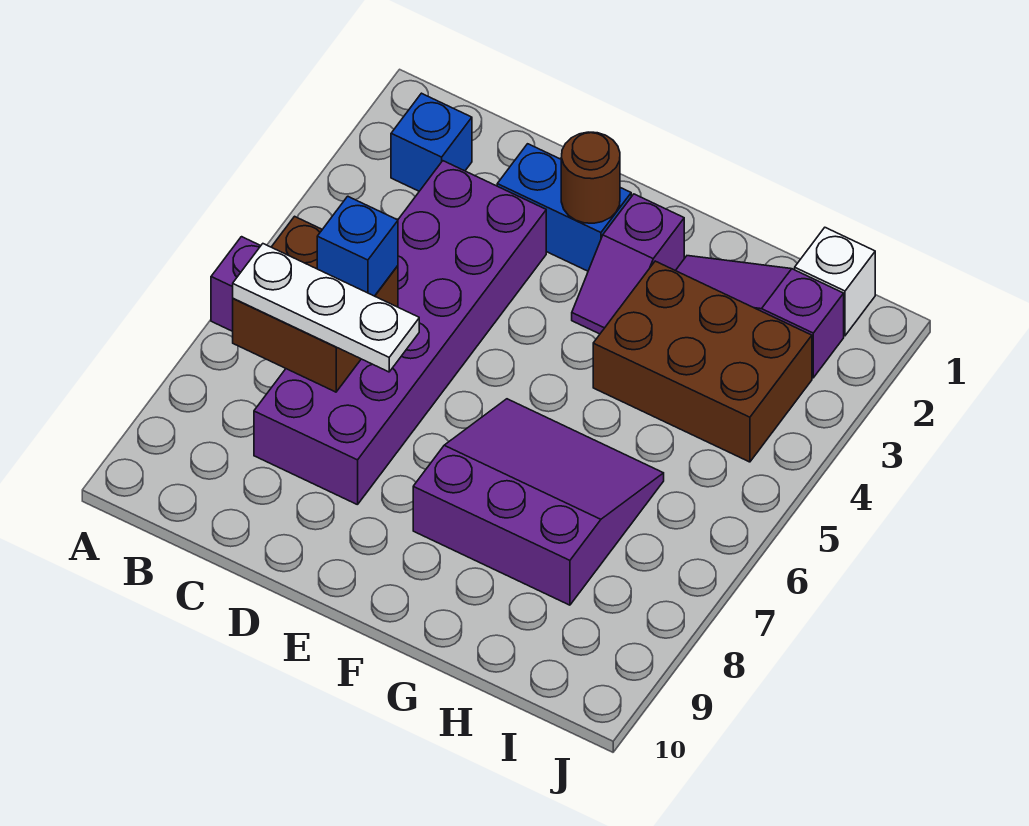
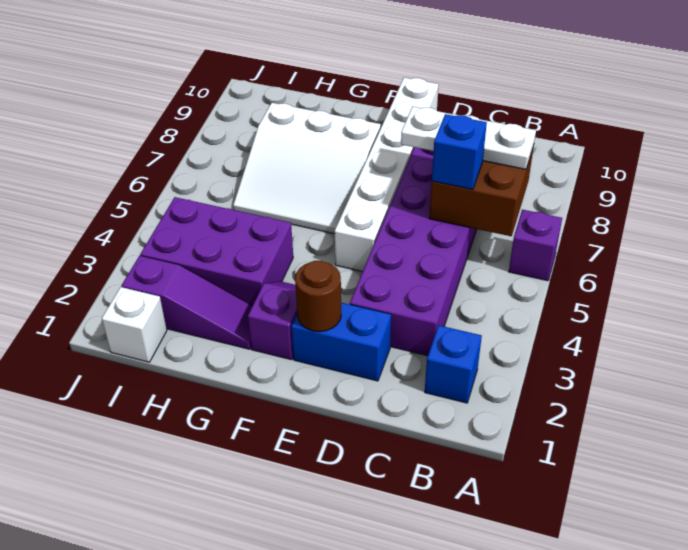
none -> white 1x6 brick [335,78,439,272]
purple 3x3 slope [413,399,664,605] -> white 3x3 slope [233,103,381,234]
brown 2x3 brick [593,261,812,462] -> purple 2x3 brick [140,197,293,306]

